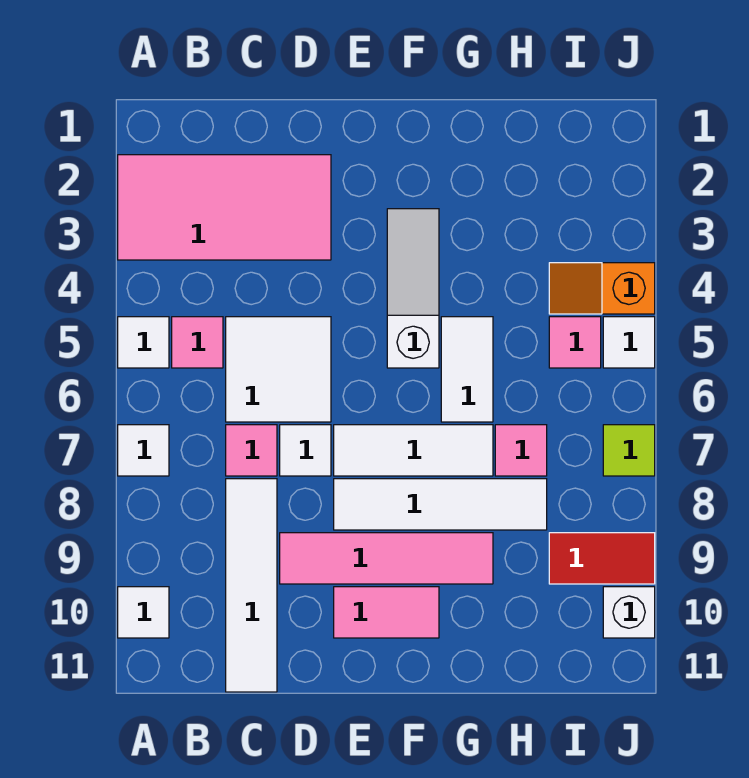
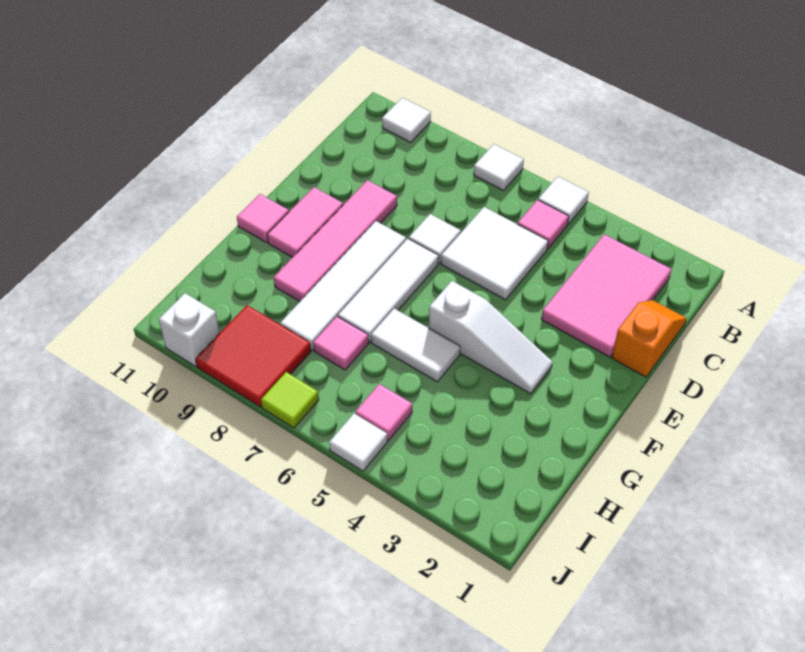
pink 2x4 tile [118,155,331,260] -> pink 2x3 tile [541,234,672,357]
pink 1x1 tile [226,425,277,476] -> pink 1x1 tile moved to [237,194,289,243]
white 1x4 tile [226,479,277,692] -> none
orange 1x2 slope [549,263,655,314] -> orange 1x2 slope moved to [612,300,687,377]
red 1x2 tile [549,533,655,584] -> red 2x2 tile [195,305,311,407]

